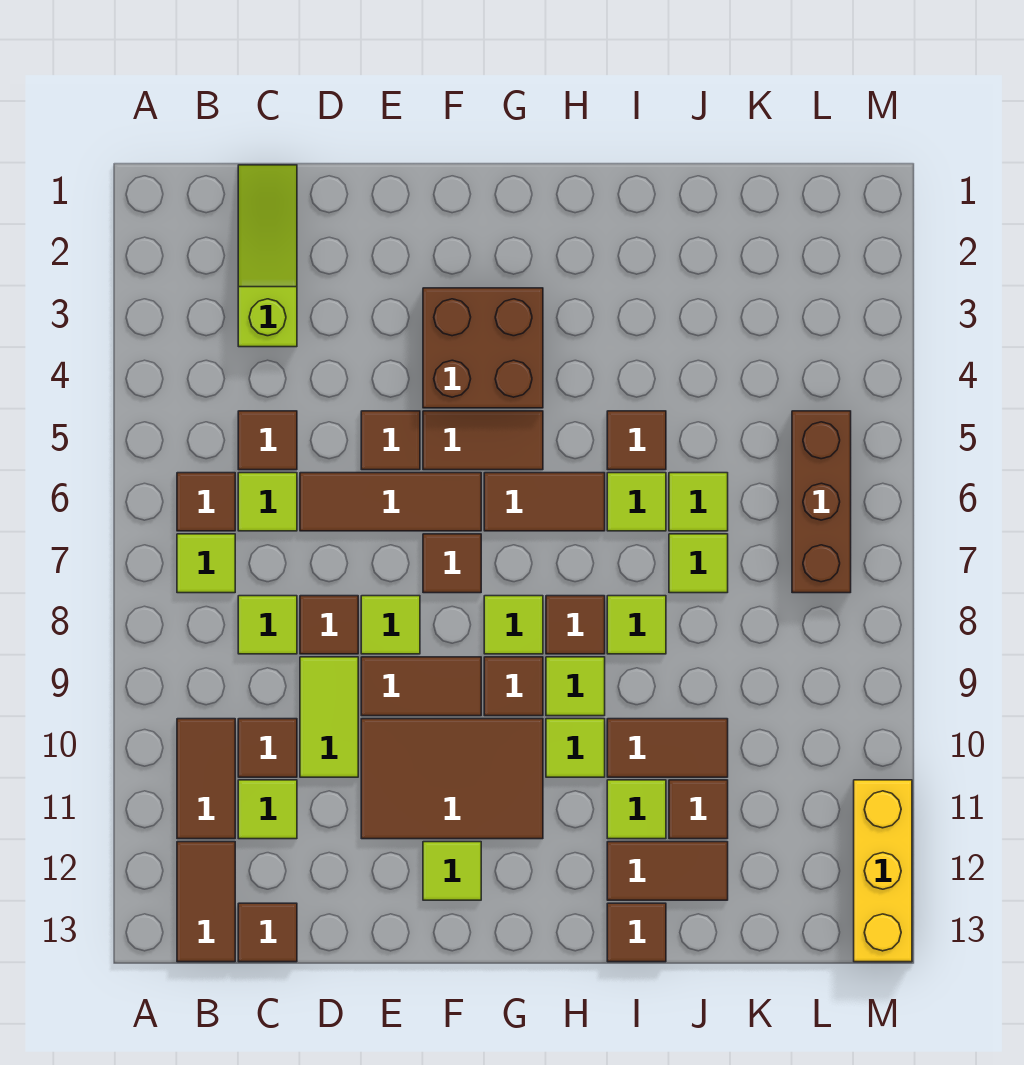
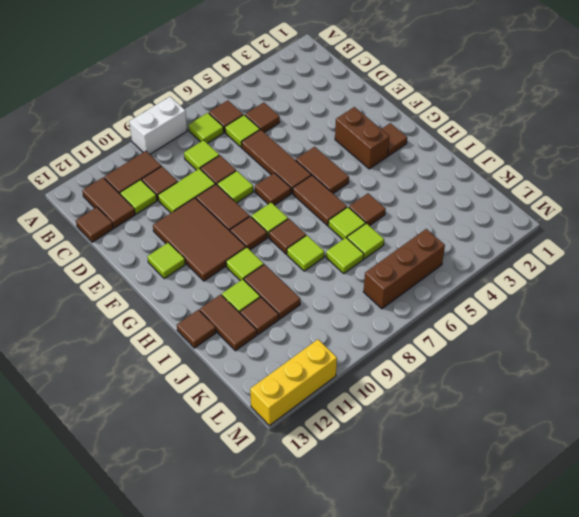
none -> white 1x2 brick [129,97,187,154]
brown 1x2 tile [177,842,235,962] -> brown 1x2 tile turned to [82,178,135,228]
lime 1x3 slope [238,165,297,347] -> none
brown 1x1 tile [361,411,420,470] -> brown 1x1 tile moved to [382,123,407,156]
brown 2x2 brick [423,288,543,408] -> brown 1x2 brick [335,107,389,169]
lime 1x1 tile [546,657,605,716] -> none

